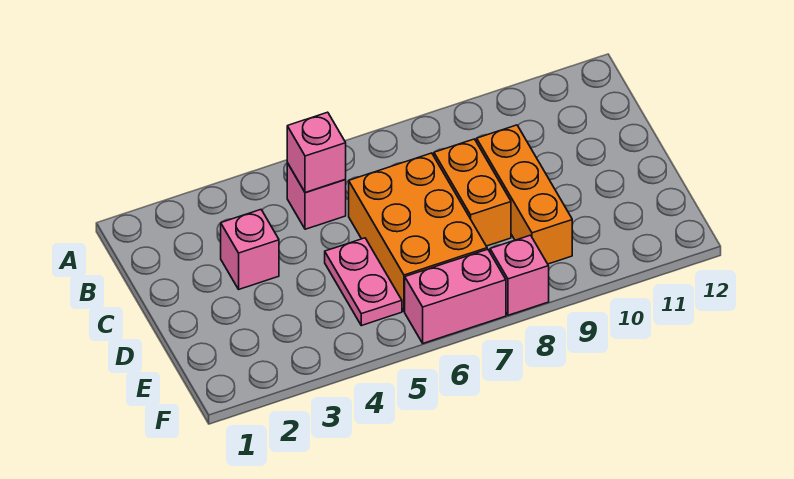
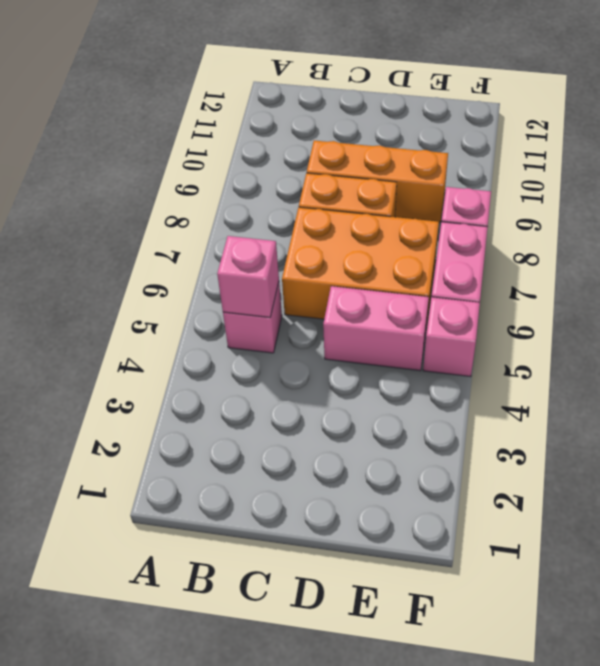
pink 1x1 brick [221,210,279,289] -> pink 1x1 brick moved to [423,297,480,377]
pink 1x2 plate [325,238,402,326] -> pink 1x2 brick [323,286,429,371]

